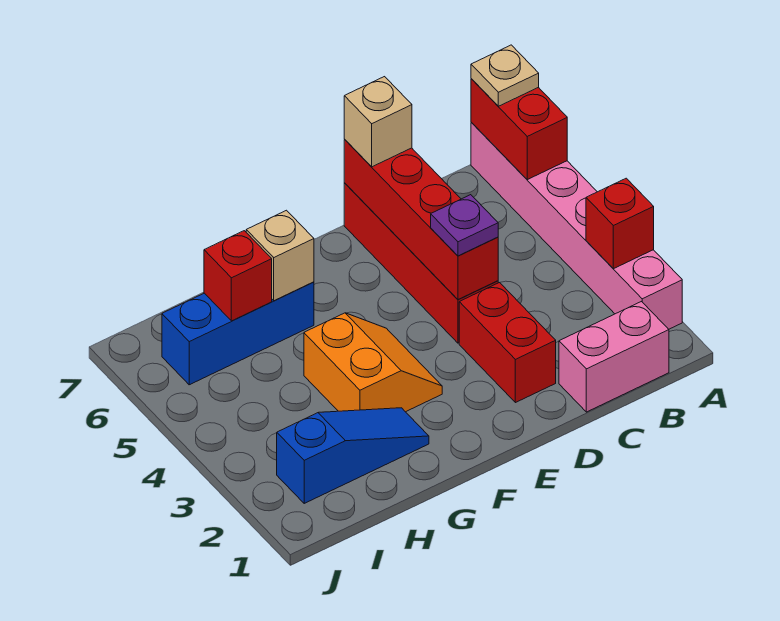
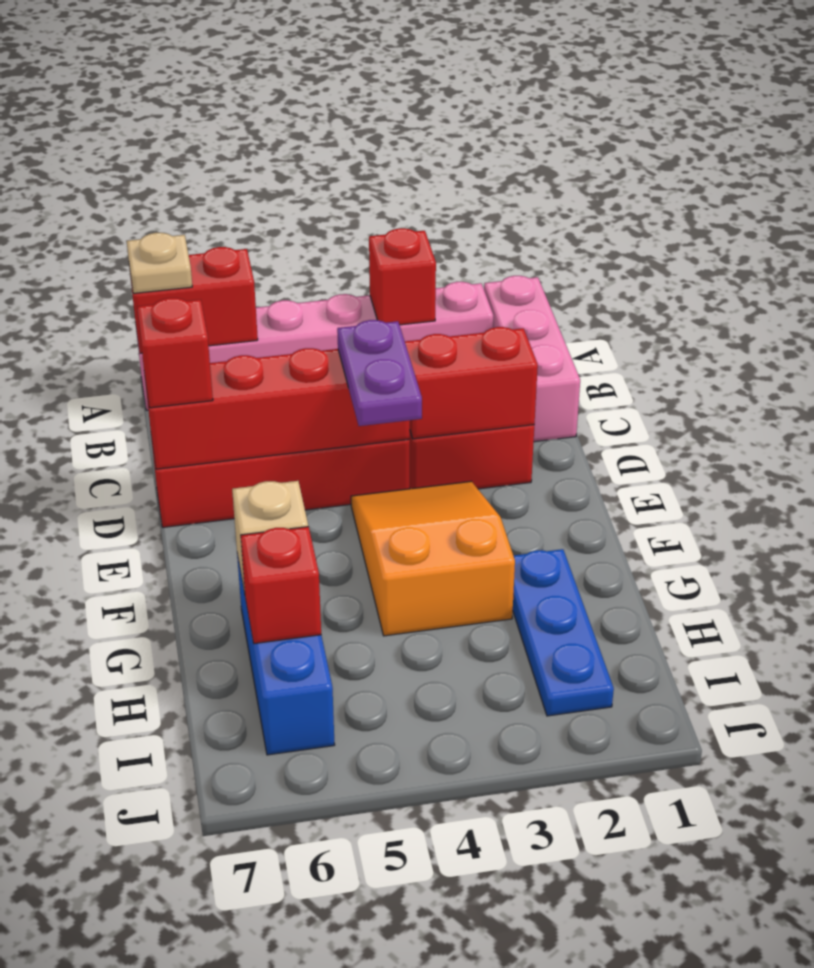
pink 1x2 brick [559,302,669,412] -> pink 1x3 brick [484,276,580,442]
none -> red 1x2 brick [405,327,538,439]
purple 1x1 plate [431,195,498,256] -> purple 1x2 plate [337,320,422,426]
tan 1x1 brick [344,77,412,167] -> red 1x1 brick [137,298,213,408]
orange 2x2 slope [304,313,442,412] -> orange 2x3 slope [351,481,515,636]
blue 1x3 slope [277,408,429,503] -> blue 1x3 plate [513,549,614,716]

